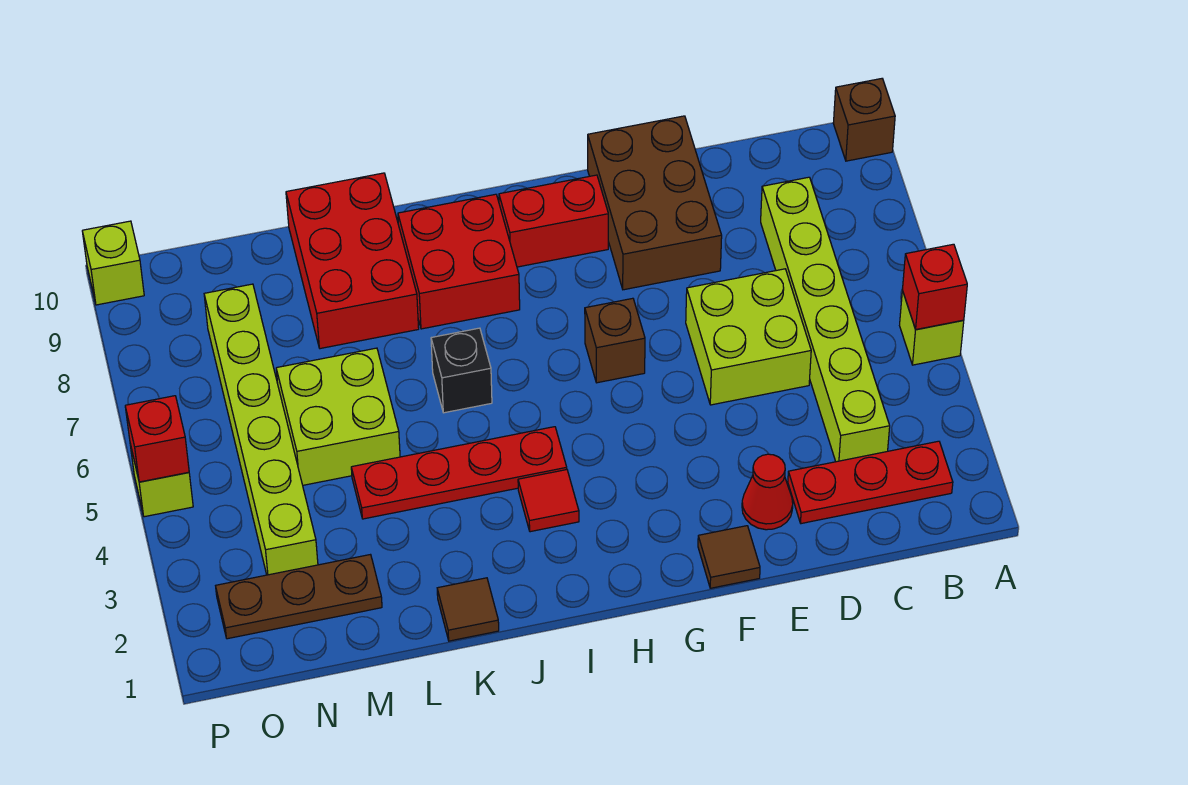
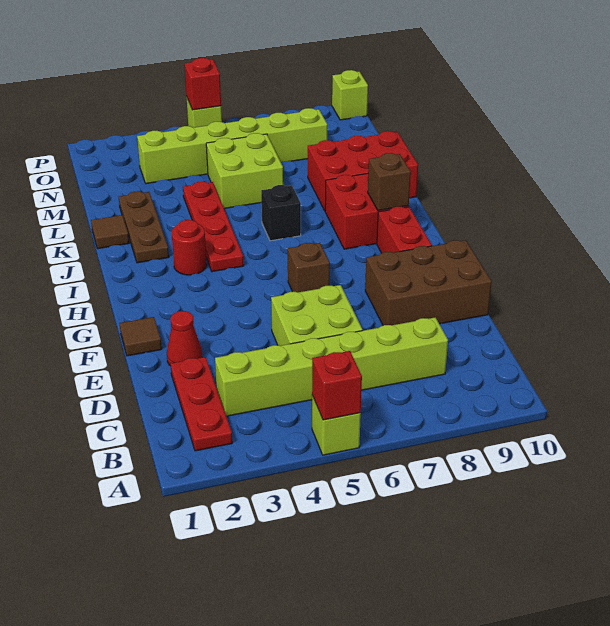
brown 1x1 brick [833,79,895,161] -> brown 1x1 brick moved to [368,153,411,210]
red 1x1 tile [518,470,579,532] -> red 1x1 round brick [171,220,207,275]
brown 1x3 plate [216,555,382,639] -> brown 1x3 plate moved to [119,191,169,263]

